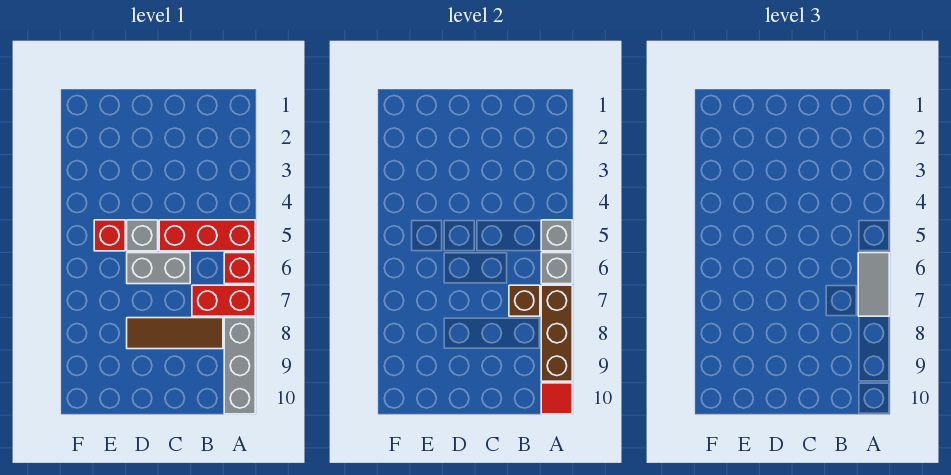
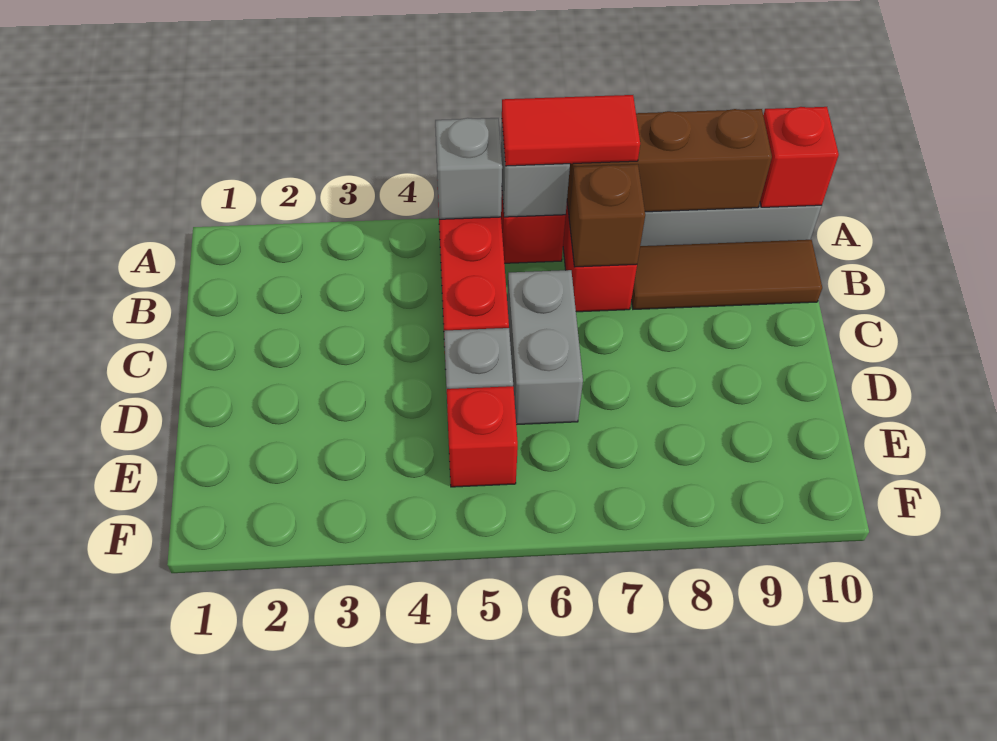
grey 1x2 tile [858,253,889,316] -> red 1x2 tile [502,95,640,166]
red 1x1 tile [541,383,572,414] -> red 1x1 brick [760,107,839,207]
brown 1x3 tile [127,318,223,349] -> brown 1x3 tile turned to [631,240,822,309]

